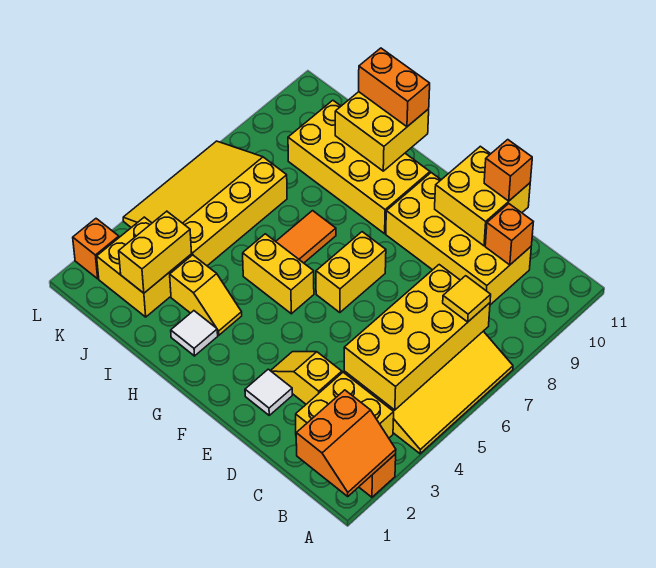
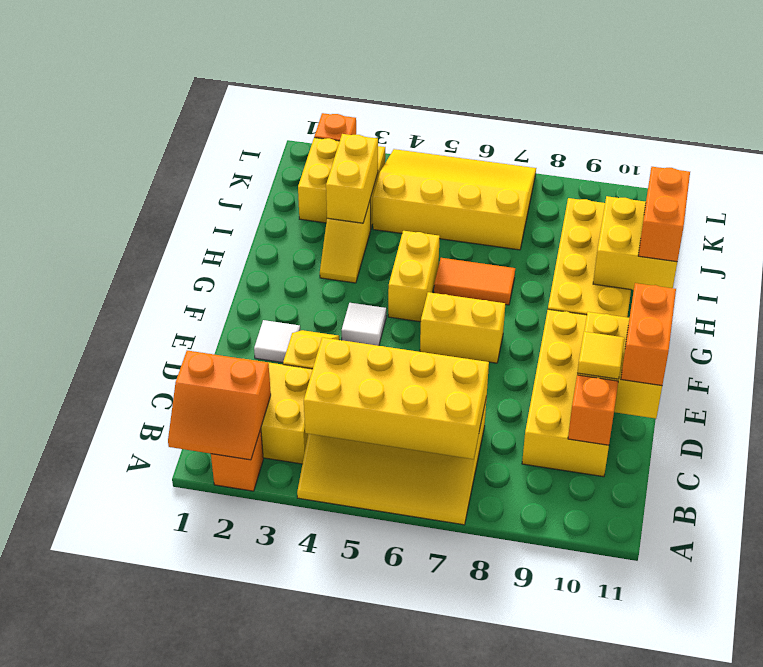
yellow 1x1 tile [443,276,491,322] -> yellow 1x1 tile moved to [577,332,625,379]
orange 1x1 brick [484,140,532,201] -> orange 1x2 brick [621,283,676,385]
white 1x1 tile [171,311,218,356] -> white 1x1 tile moved to [341,303,386,346]
yellow 1x2 brick [119,211,192,293] -> yellow 1x2 brick turned to [326,134,378,223]

